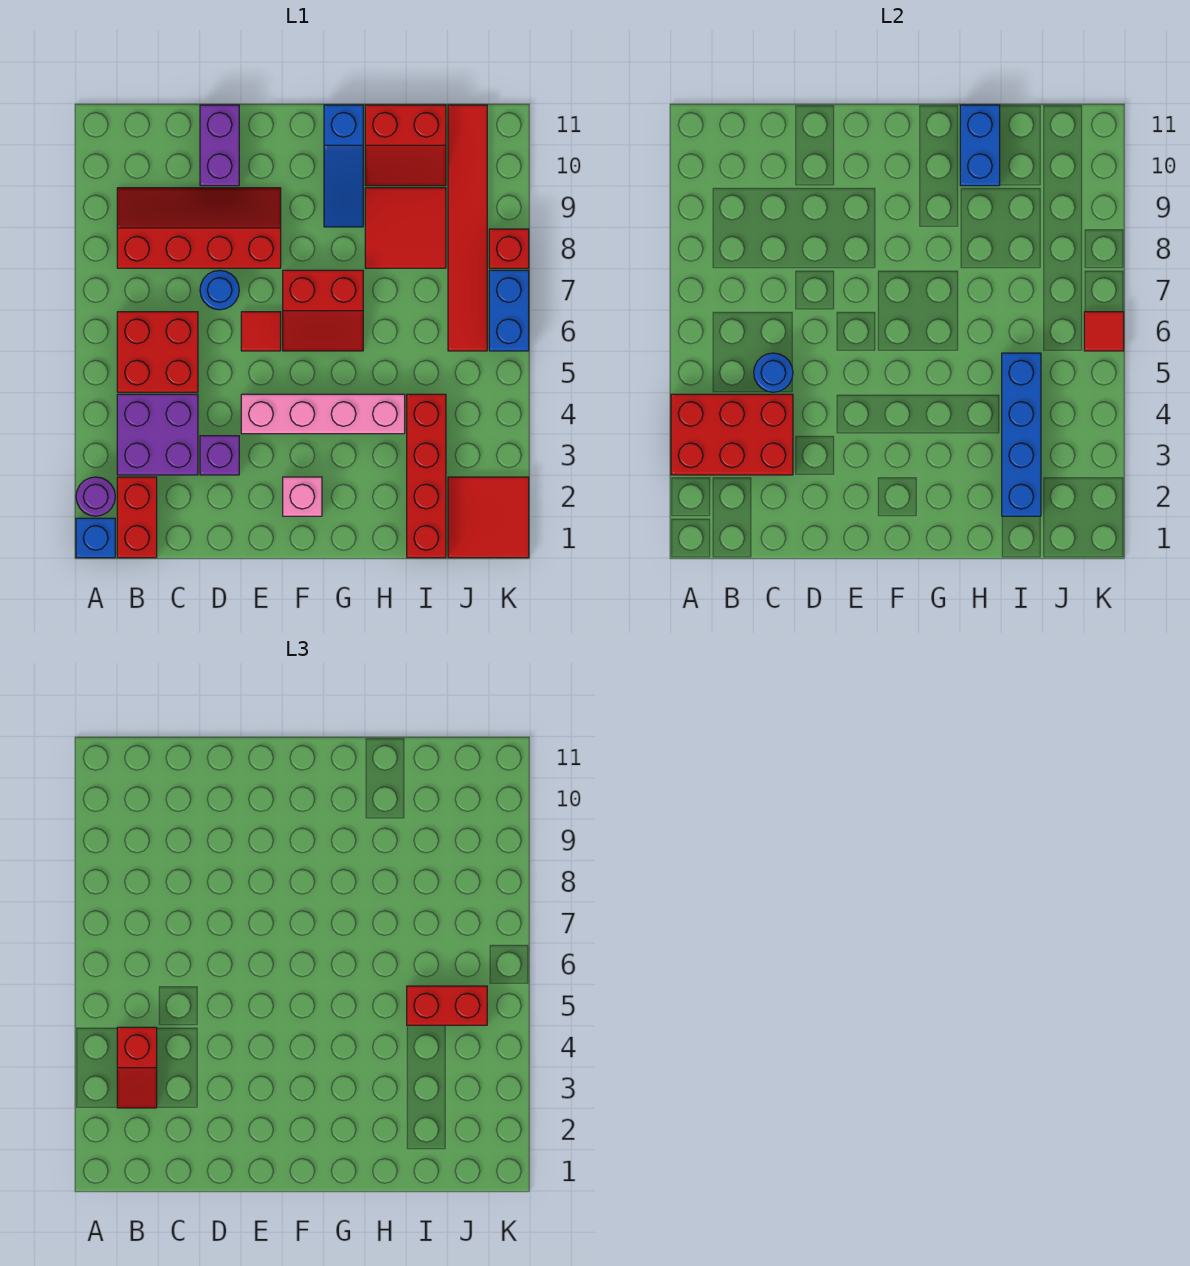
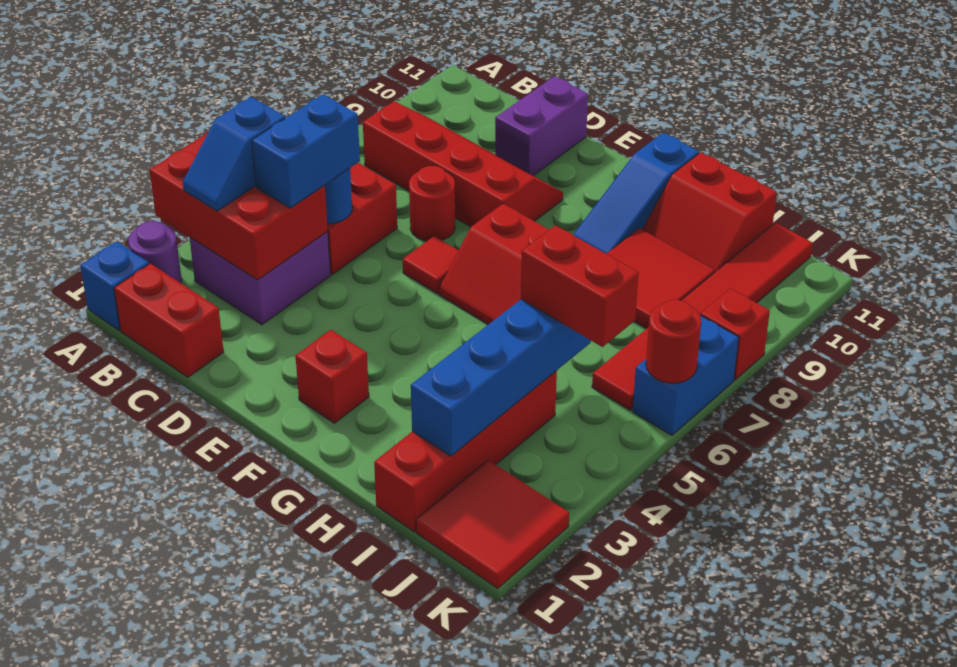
red 1x2 brick [117,477,157,558] -> red 1x2 brick turned to [114,263,224,377]
red 1x2 slope [117,1027,157,1108] -> blue 1x2 slope [183,97,285,211]
purple 1x1 brick [200,436,239,475] -> none
blue 1x1 round brick [200,270,239,310] -> red 1x1 round brick [409,166,455,241]
pink 1x4 brick [241,394,405,434] -> none
pink 1x1 brick [283,477,322,516] -> red 1x1 brick [296,330,369,423]
blue 1x2 brick [960,105,1000,186] -> blue 1x2 brick moved to [252,94,360,208]
red 1x1 tile [1084,312,1124,351] -> red 1x1 round brick [646,300,701,383]

